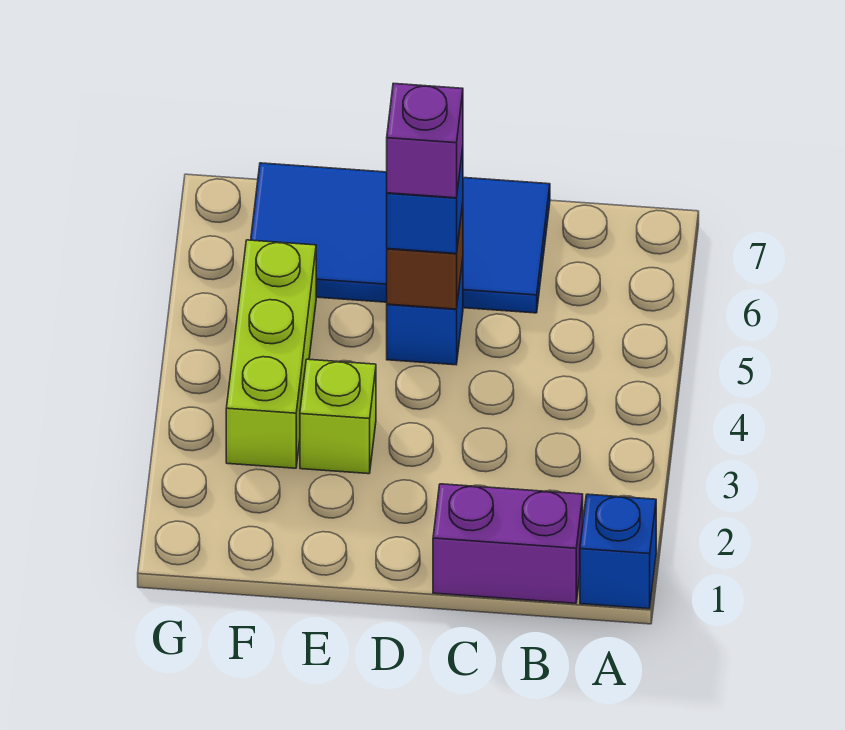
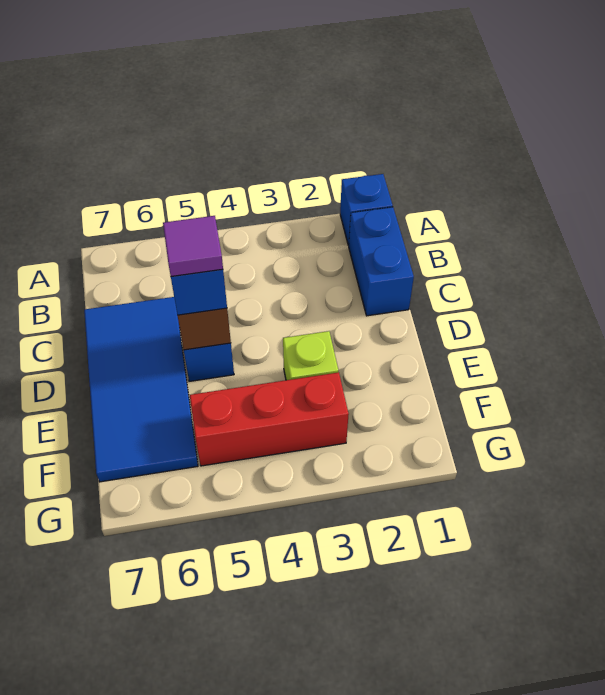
purple 1x2 brick [433,484,583,603] -> blue 1x2 brick [348,207,414,316]
purple 1x1 brick [387,83,463,198] -> purple 1x1 tile [163,216,223,276]
lime 1x3 brick [226,240,316,468] -> red 1x3 brick [190,372,349,466]

